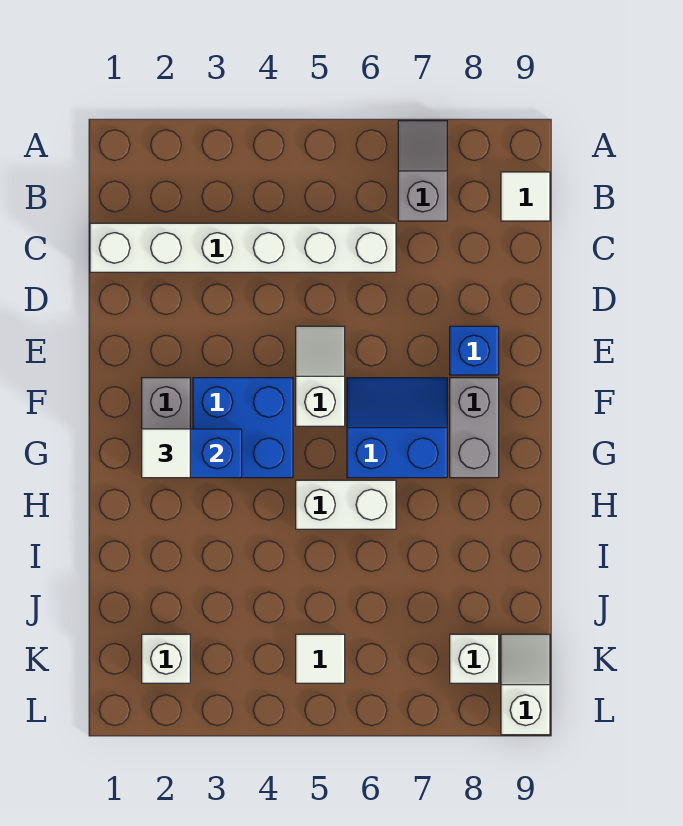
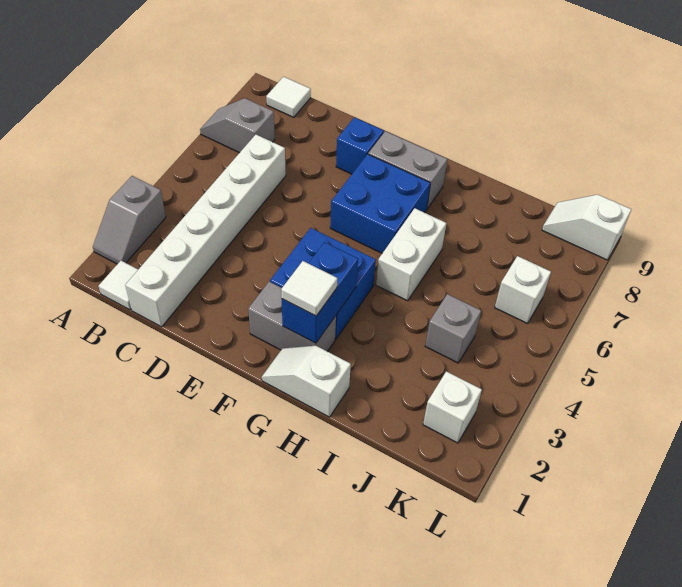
none -> grey 1x2 slope [93,176,166,264]
white 1x2 slope [296,326,345,426] -> white 1x2 slope moved to [262,346,351,417]
blue 2x2 slope [347,378,447,478] -> blue 2x2 brick [330,154,430,253]
none -> grey 1x1 brick [425,294,481,363]
white 1x1 tile [296,634,345,683] -> white 1x1 tile moved to [99,261,138,310]
white 1x1 brick [450,634,499,683] -> white 1x1 brick moved to [495,256,551,324]

